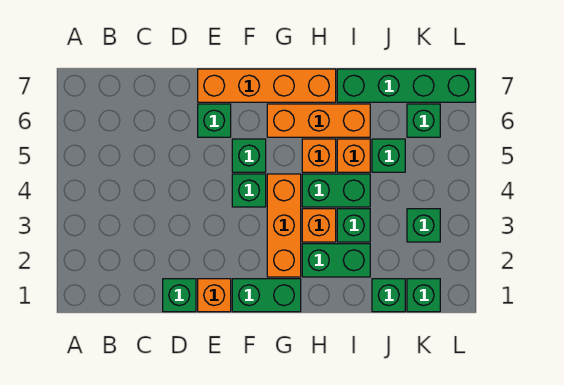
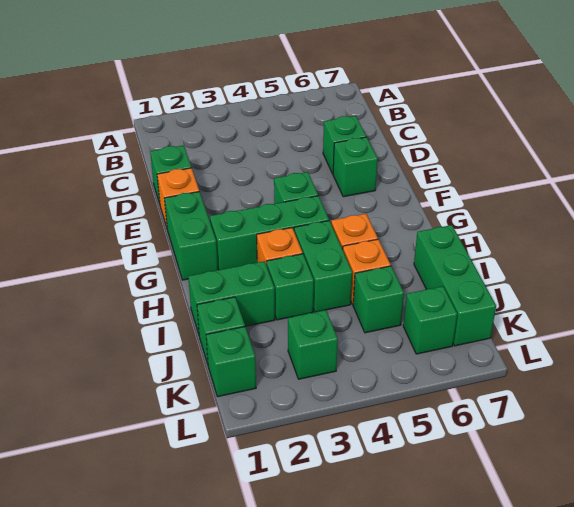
orange 1x4 brick [198,69,336,102] -> none
green 1x1 brick [232,139,266,172] -> green 1x1 brick moved to [323,116,366,174]
orange 1x3 brick [267,174,301,277] -> green 1x3 brick [210,196,329,270]
orange 1x3 brick [267,104,370,137] -> none
green 1x2 brick [302,244,370,277] -> green 1x2 brick turned to [188,261,275,334]
green 1x4 brick [337,69,475,102] -> green 1x3 brick [414,225,496,346]

